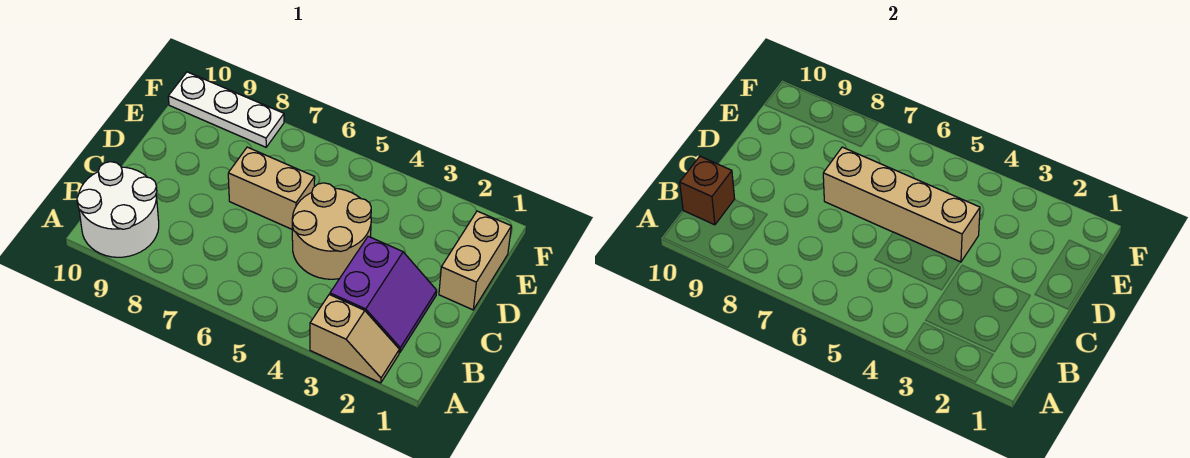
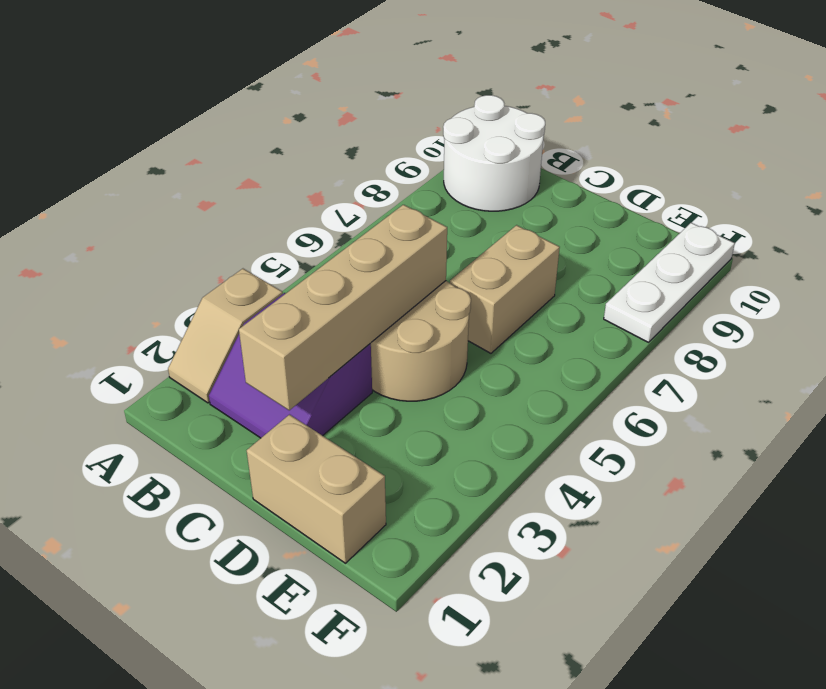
brown 1x1 brick [680,156,735,225] -> none
tan 1x4 brick [823,147,980,262] -> tan 1x4 brick moved to [239,205,447,410]

